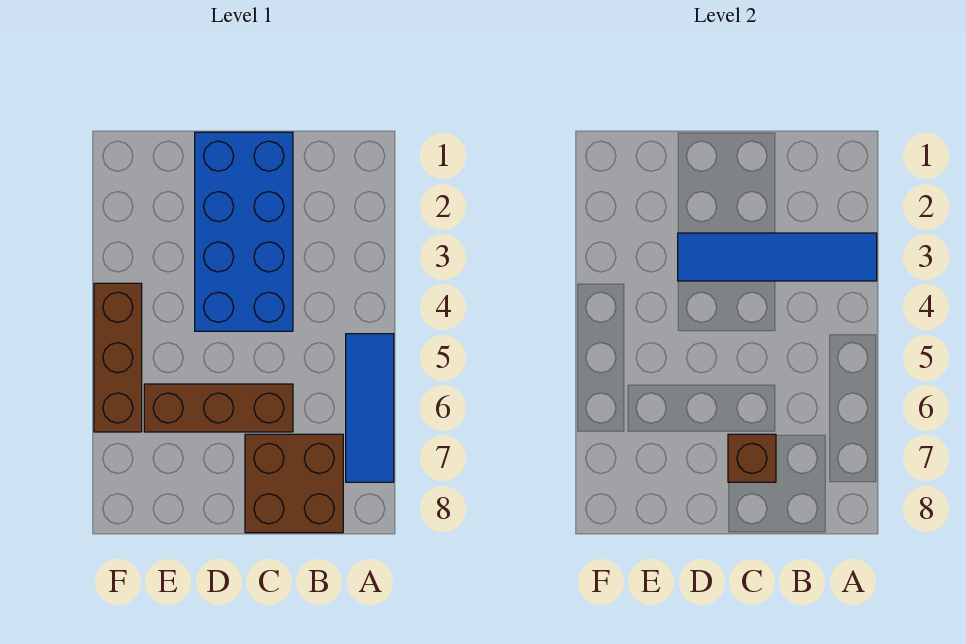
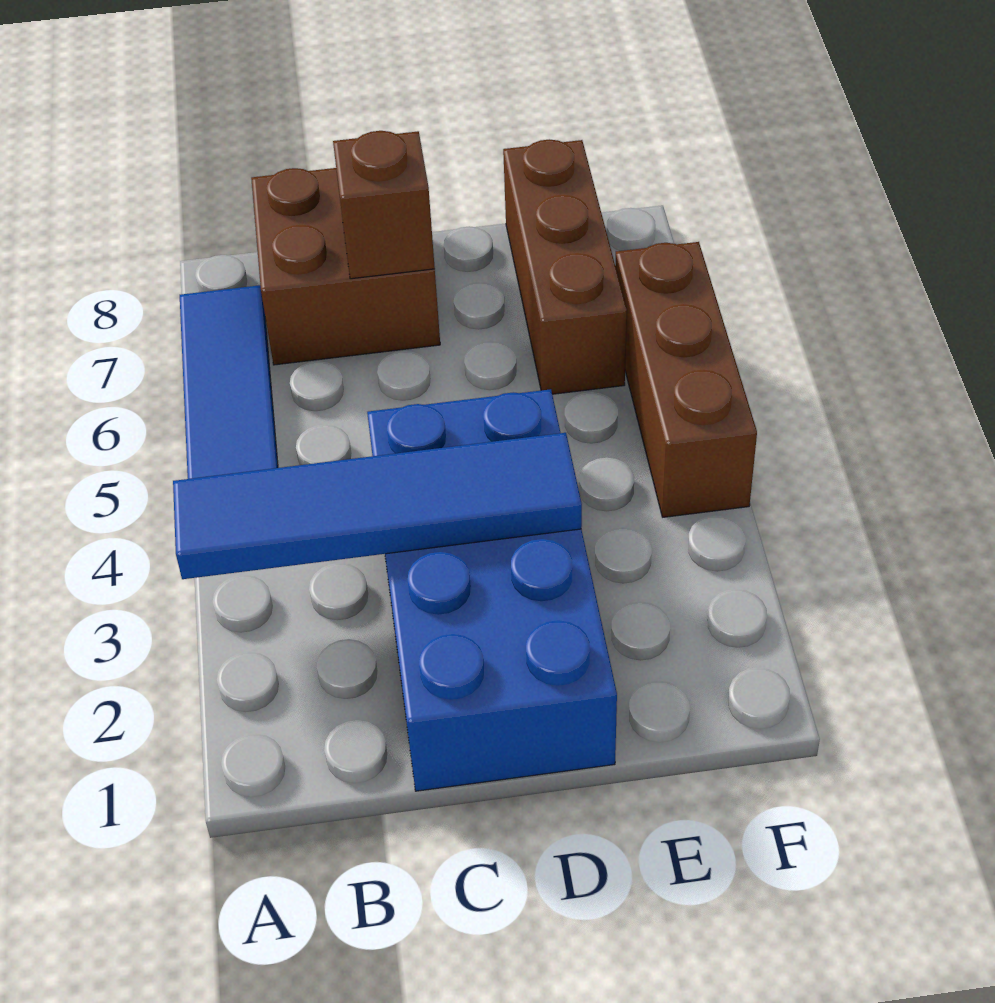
brown 1x3 brick [144,384,293,432] -> brown 1x3 brick turned to [503,139,627,394]

